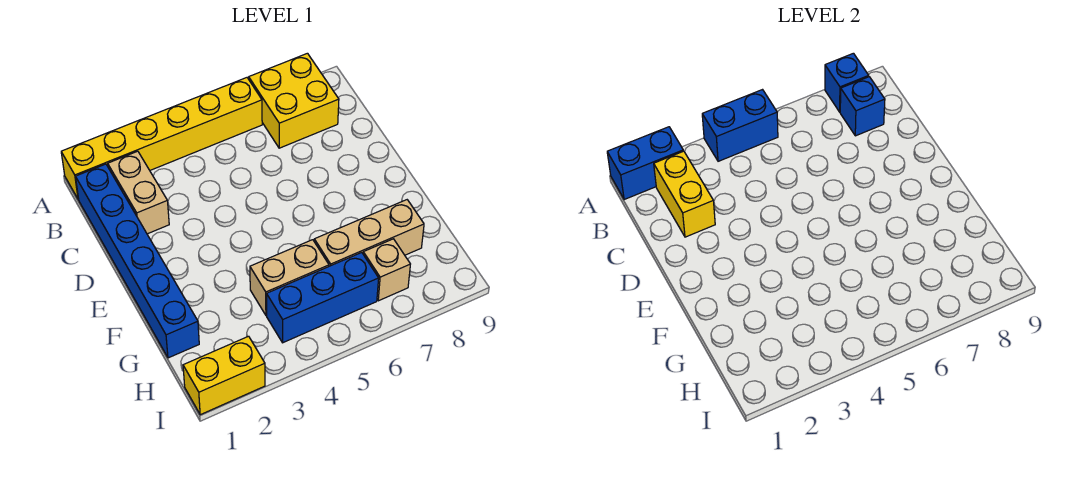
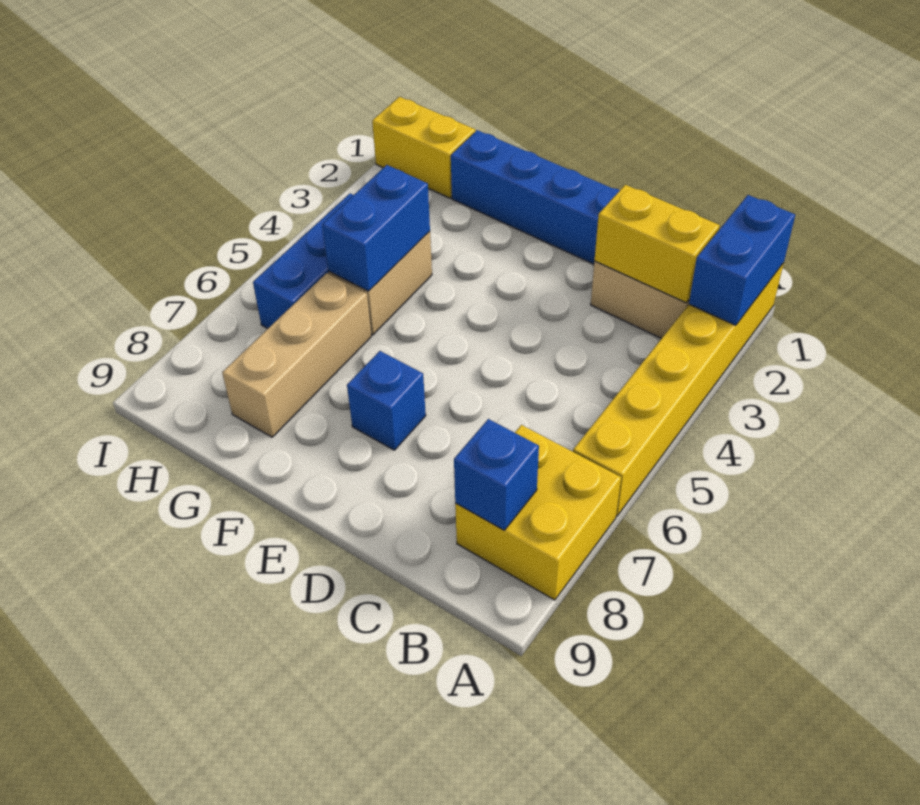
blue 1x2 brick [702,90,778,161] -> blue 1x2 brick moved to [322,165,430,291]
blue 1x1 brick [825,53,869,112] -> blue 1x1 brick moved to [347,351,426,450]
tan 1x1 brick [363,239,410,301] -> none
yellow 1x2 brick [183,336,265,415] -> yellow 1x2 brick turned to [372,97,475,198]

